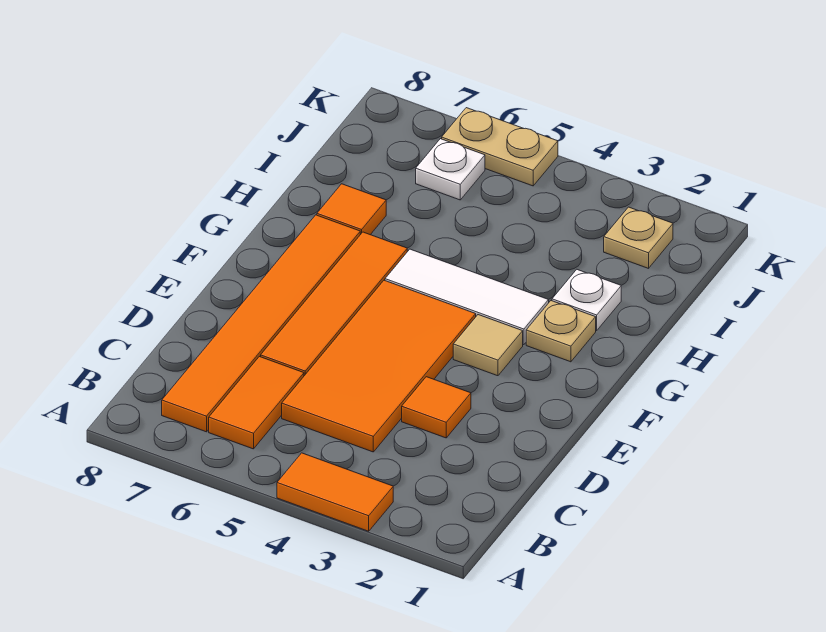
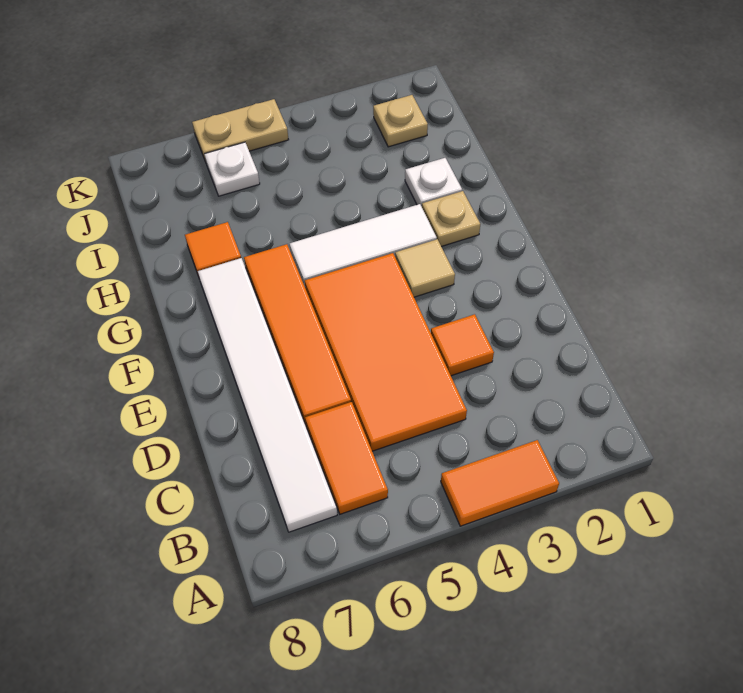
orange 1x6 tile [162,215,360,432] -> white 1x6 tile [198,258,337,532]

